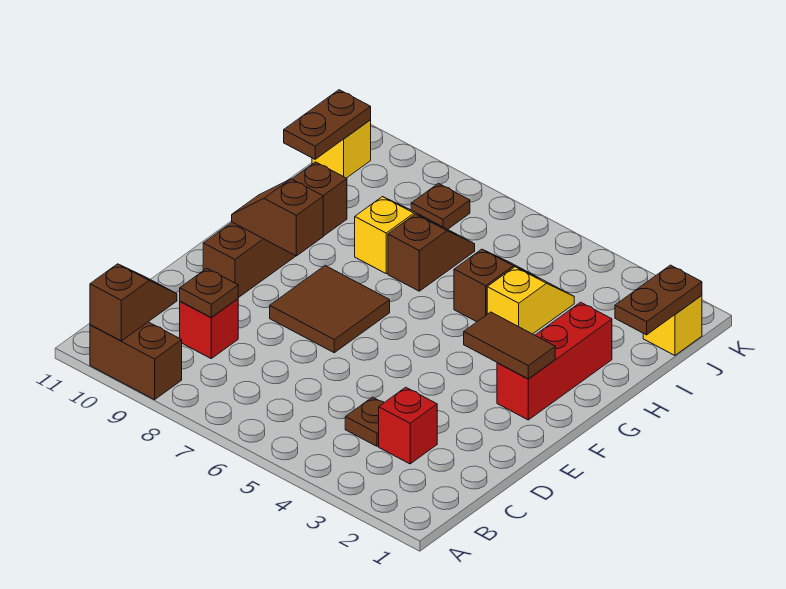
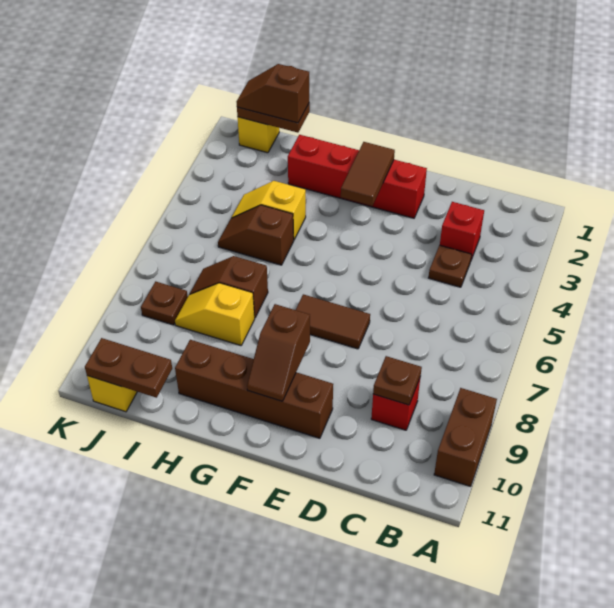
brown 1x2 slope [90,264,177,341] -> brown 1x2 slope moved to [236,64,309,123]
brown 2x2 tile [270,266,390,353] -> brown 1x2 tile [296,294,370,349]
red 1x3 brick [497,302,612,420] -> red 1x4 brick [288,135,427,218]

